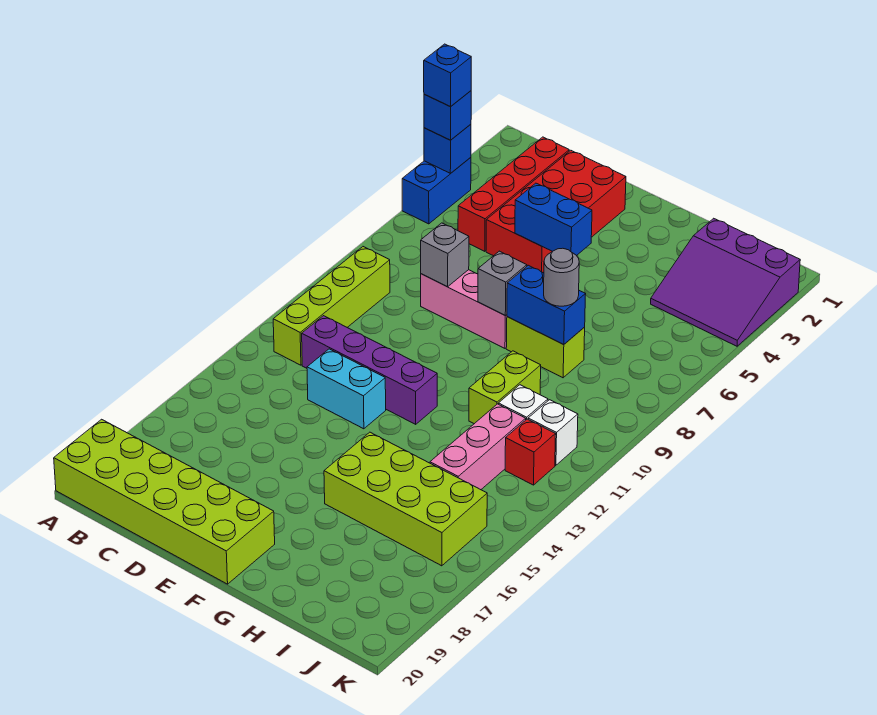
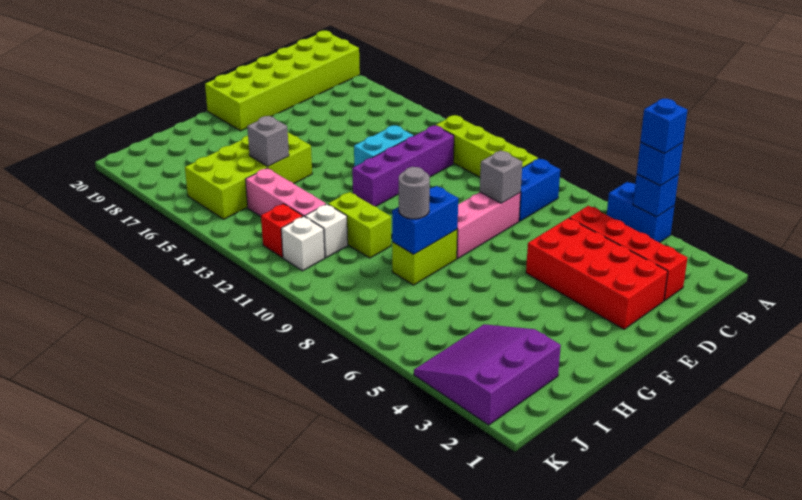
blue 1x2 brick [515,183,592,256] -> blue 1x2 brick moved to [519,159,560,221]
grey 1x1 brick [478,251,527,316] -> grey 1x1 brick moved to [247,116,289,166]

